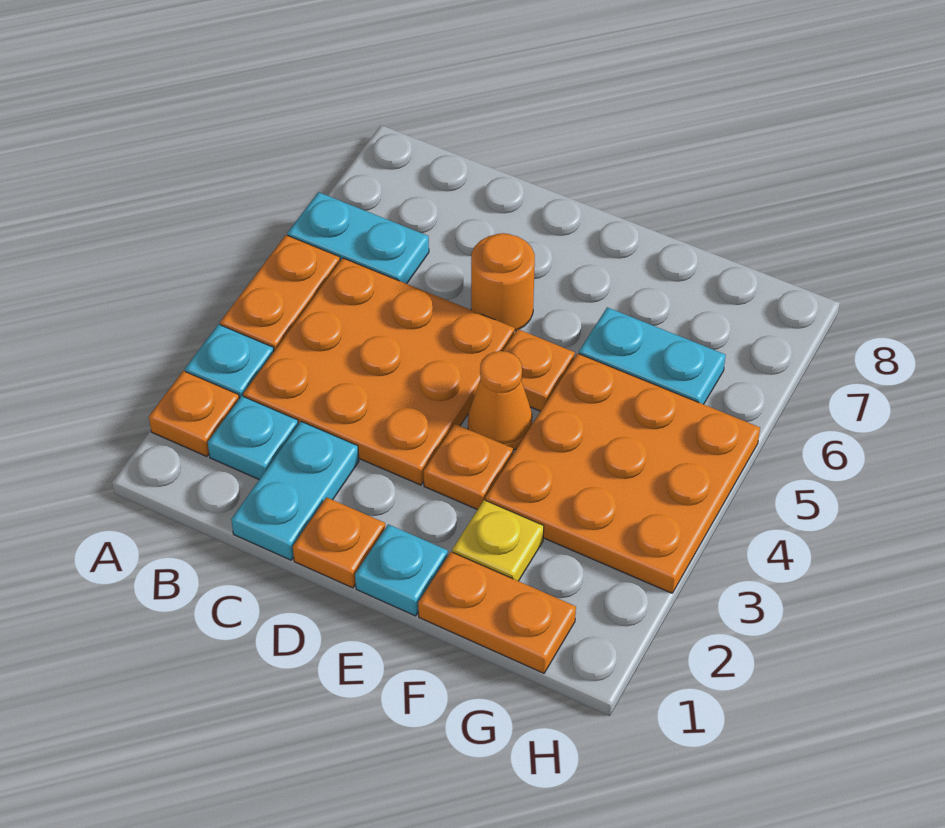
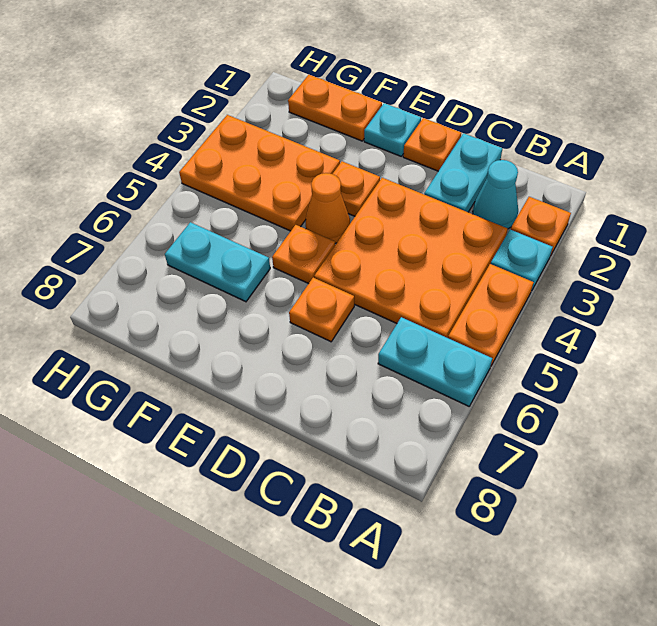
cyan 1x1 plate [208,396,298,479] -> cyan 1x1 cone [473,160,518,229]
orange 1x1 round brick [471,233,535,331] -> orange 1x1 plate [289,278,354,342]
yellow 1x1 plate [452,500,544,581] -> none
orange 3x3 plate [485,354,760,593] -> orange 2x3 plate [179,115,340,231]

